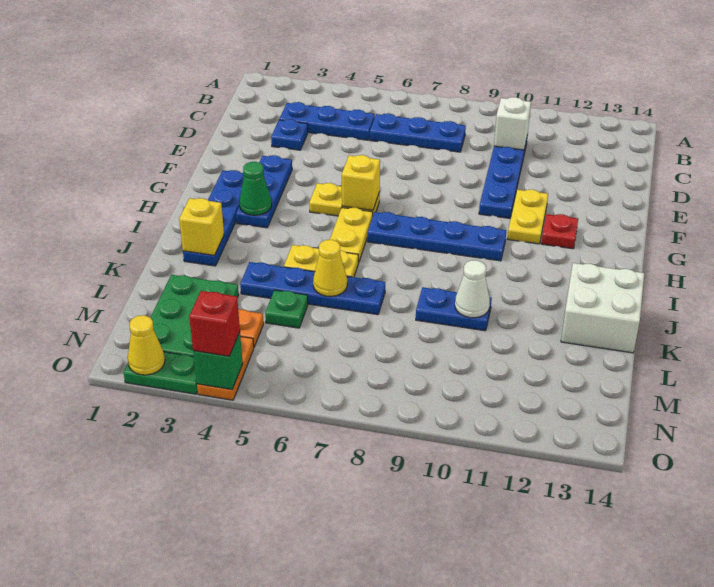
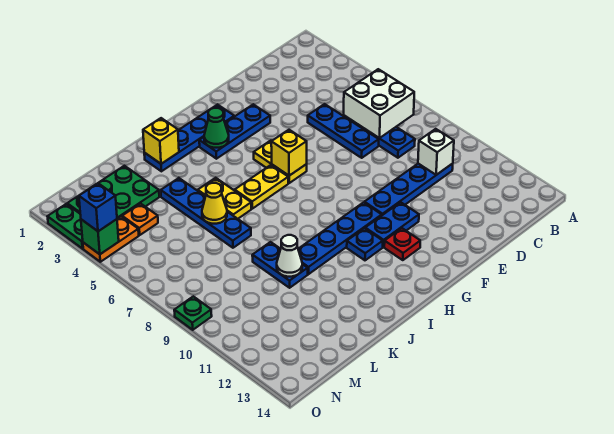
blue 1x3 plate [279,102,375,140] -> blue 1x3 plate moved to [308,104,379,158]
blue 1x1 plate [271,119,308,150] -> blue 1x1 plate moved to [347,228,383,260]
yellow 1x2 plate [507,190,548,244] -> blue 1x2 plate [365,202,419,247]
blue 1x4 plate [368,212,506,261] -> blue 1x4 plate turned to [298,202,382,274]
white 2x2 brick [561,263,644,353] -> white 2x2 brick moved to [344,69,414,138]
green 1x1 plate [265,290,308,328] -> green 1x1 plate moved to [174,296,212,330]
yellow 1x1 cone [128,315,165,375] -> none
red 1x1 brick [189,291,240,356] -> blue 1x1 brick [79,183,117,231]

